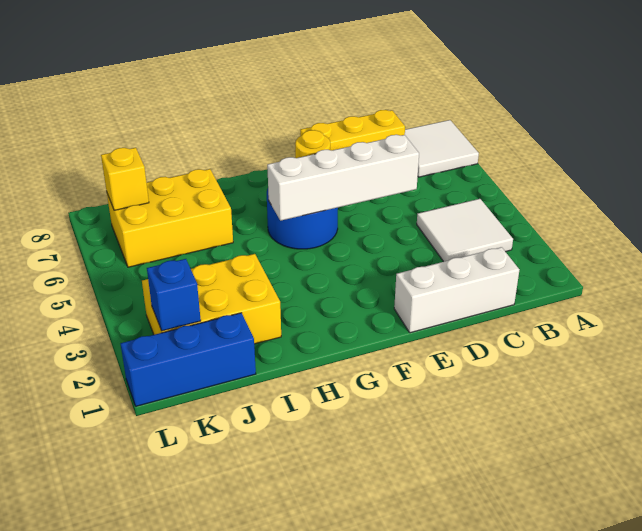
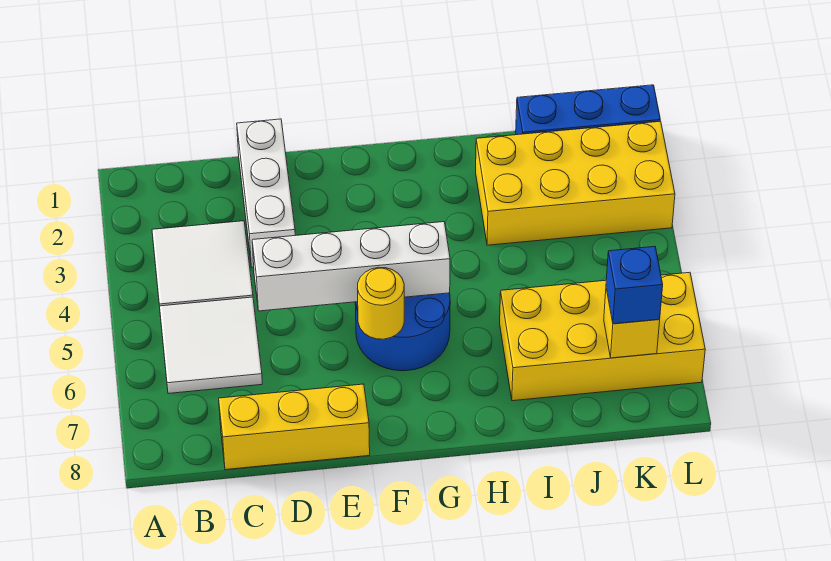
white 2x2 tile [405,120,479,177] -> white 2x2 tile moved to [160,297,262,394]
white 1x3 brick [394,247,519,333] -> white 1x3 brick turned to [237,119,295,267]
yellow 2x3 brick [142,254,281,344] -> yellow 2x4 brick [476,121,675,245]
yellow 2x3 brick [107,169,233,267] -> yellow 2x4 brick [500,272,705,401]
blue 1x1 brick [147,259,201,331] -> blue 1x1 brick moved to [606,246,663,324]

